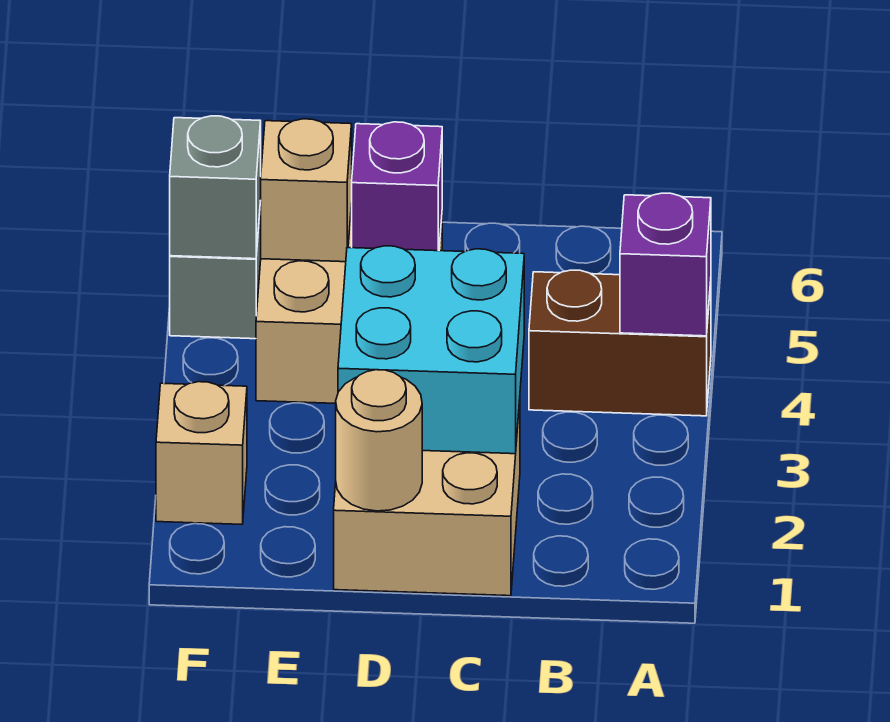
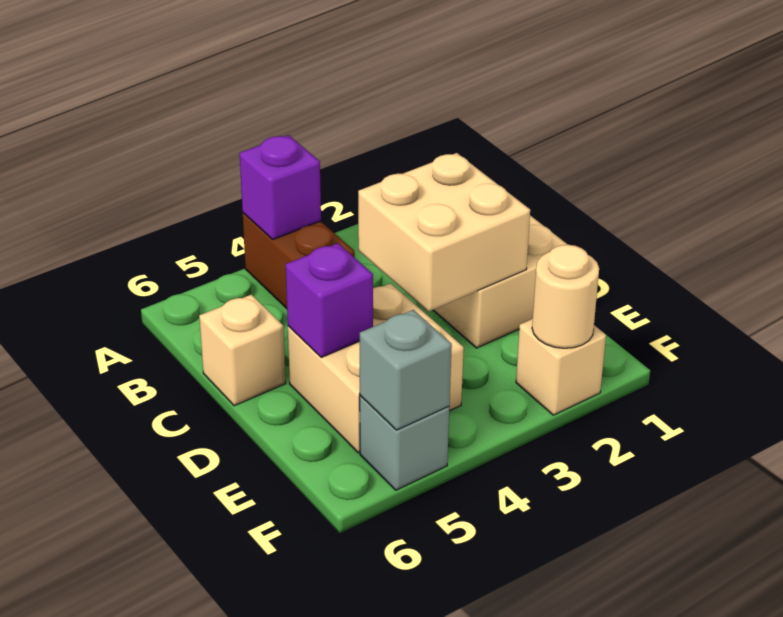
cyan 2x2 brick [338,246,524,454] -> tan 2x2 brick [358,153,530,312]
tan 1x1 round brick [336,370,422,511] -> tan 1x1 round brick moved to [532,245,599,348]
tan 1x1 brick [261,119,352,262] -> tan 1x1 brick moved to [199,294,286,406]

